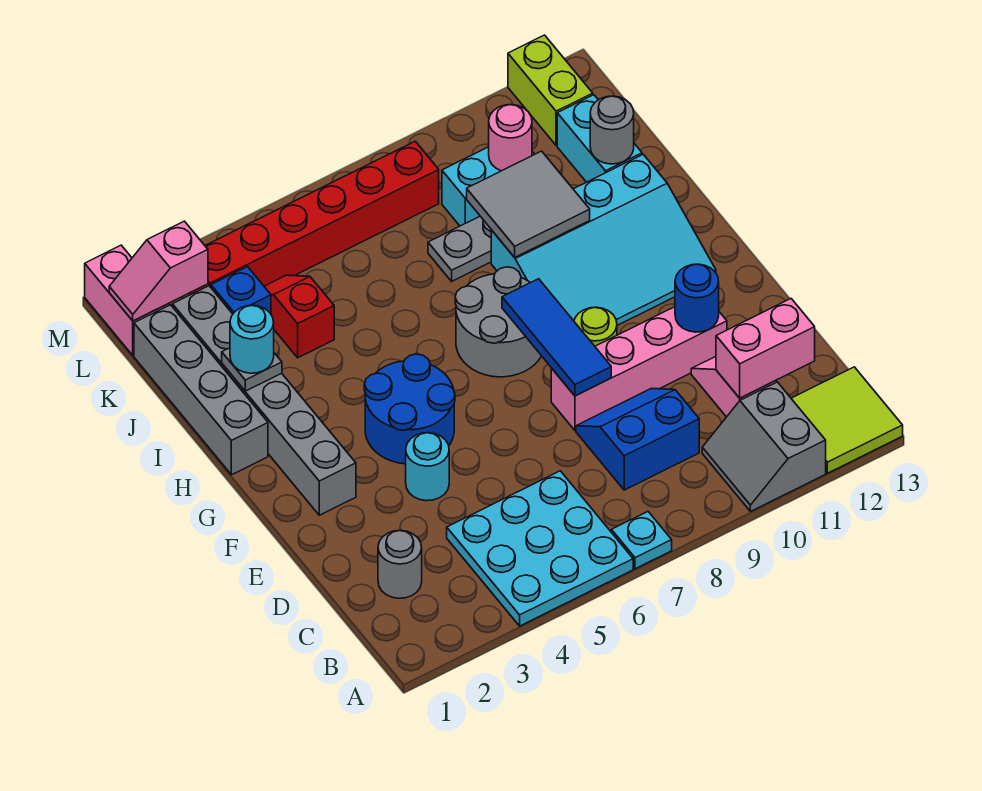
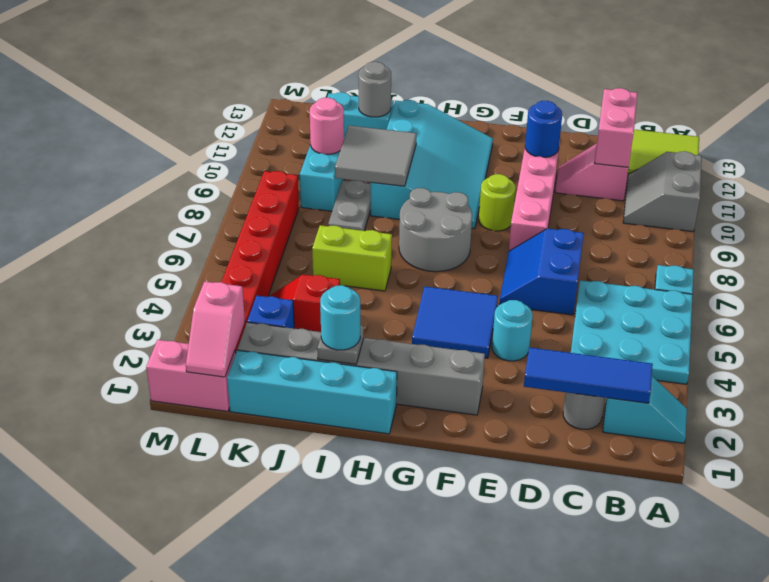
none -> cyan 1x2 slope [603,376,687,443]
grey 2x2 slope [702,382,826,512] -> grey 2x2 slope turned to [623,151,702,232]
blue 2x2 slope [576,388,699,490] -> blue 2x2 slope moved to [499,229,584,315]
blue 1x3 tile [502,279,611,396] -> blue 1x3 tile moved to [524,347,653,403]
blue 2x2 round brick [364,354,455,464] -> blue 2x2 tile [412,286,498,358]
grey 1x4 brick [134,305,268,475] -> cyan 1x4 brick [227,350,397,434]
lime 1x2 brick [508,35,593,145] -> lime 1x2 brick moved to [312,225,392,291]

